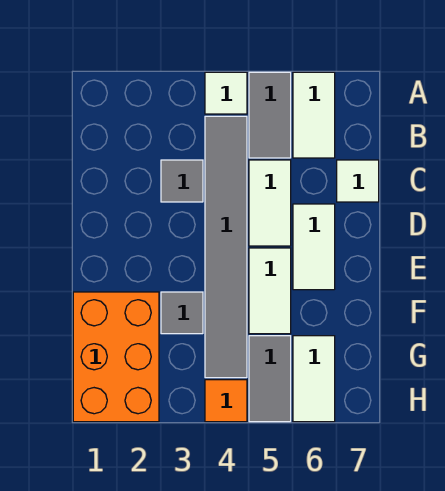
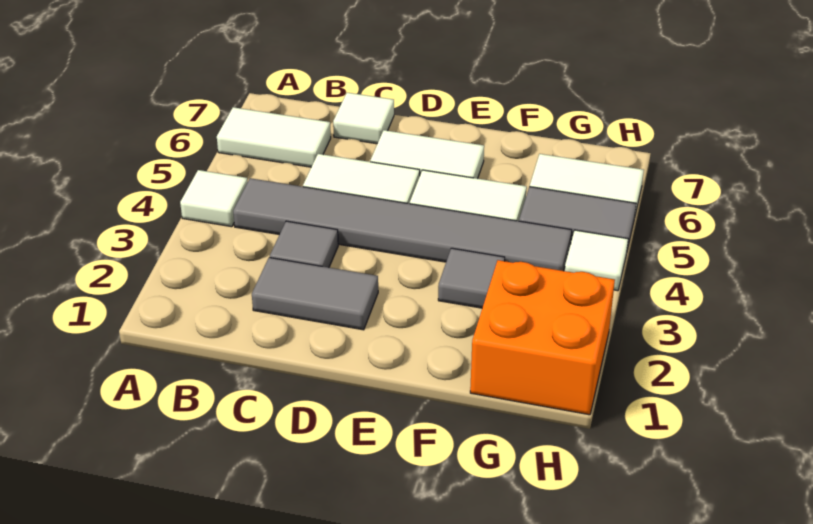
grey 1x2 tile [249,72,291,158] -> grey 1x2 tile moved to [252,257,378,330]
orange 2x3 brick [73,292,159,422] -> orange 2x2 brick [470,260,615,415]
orange 1x1 tile [205,380,247,422] -> white 1x1 tile [565,230,628,291]

